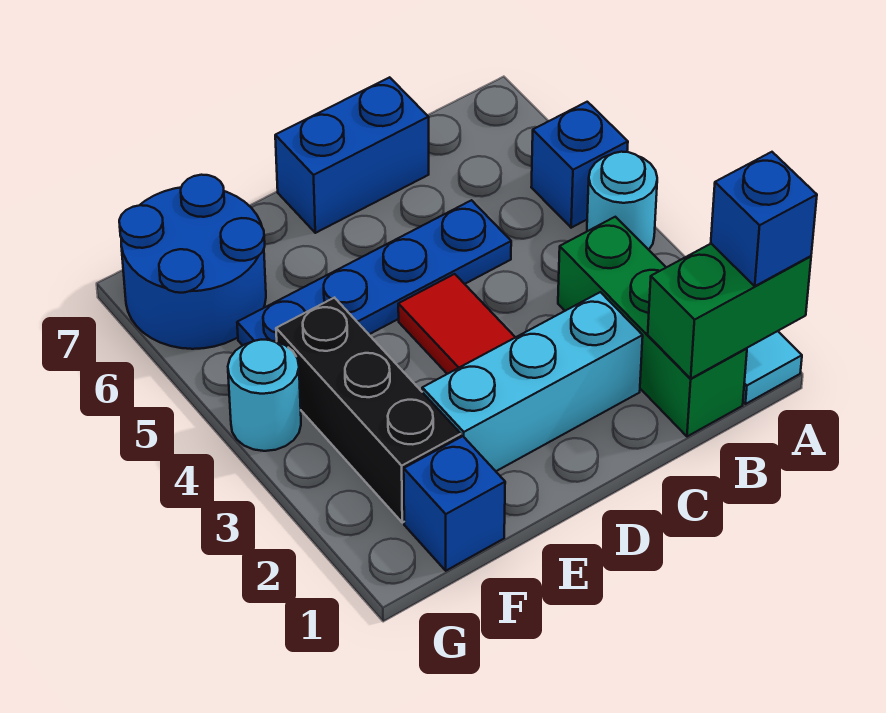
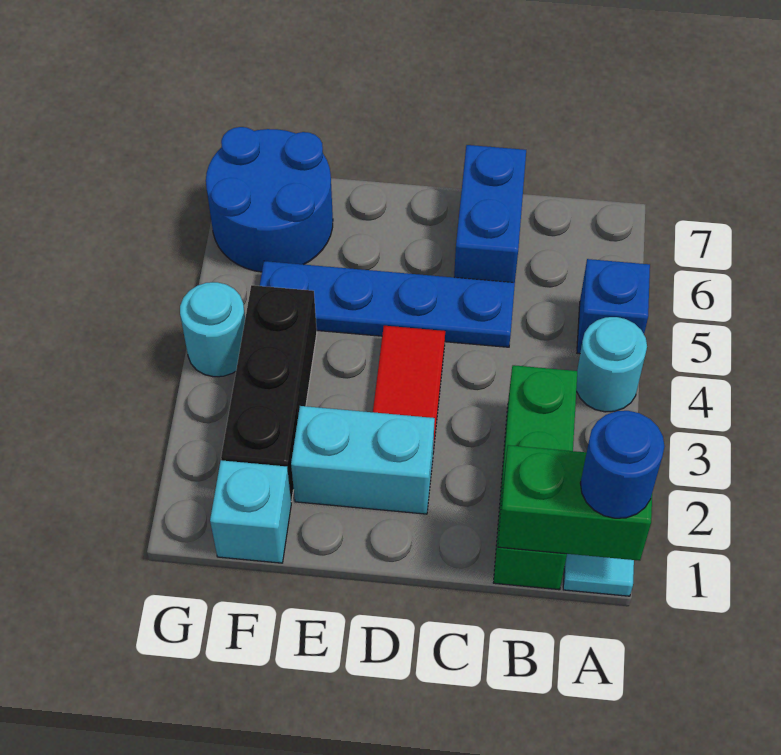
blue 1x1 brick [711,152,817,286] -> blue 1x1 round brick [581,411,665,518]
cyan 1x3 brick [422,292,643,471] -> cyan 1x2 brick [291,406,435,514]
blue 1x2 brick [275,77,429,233] -> blue 1x2 brick turned to [454,145,526,283]
blue 1x1 brick [404,436,505,571] -> cyan 1x1 brick [210,460,291,563]

